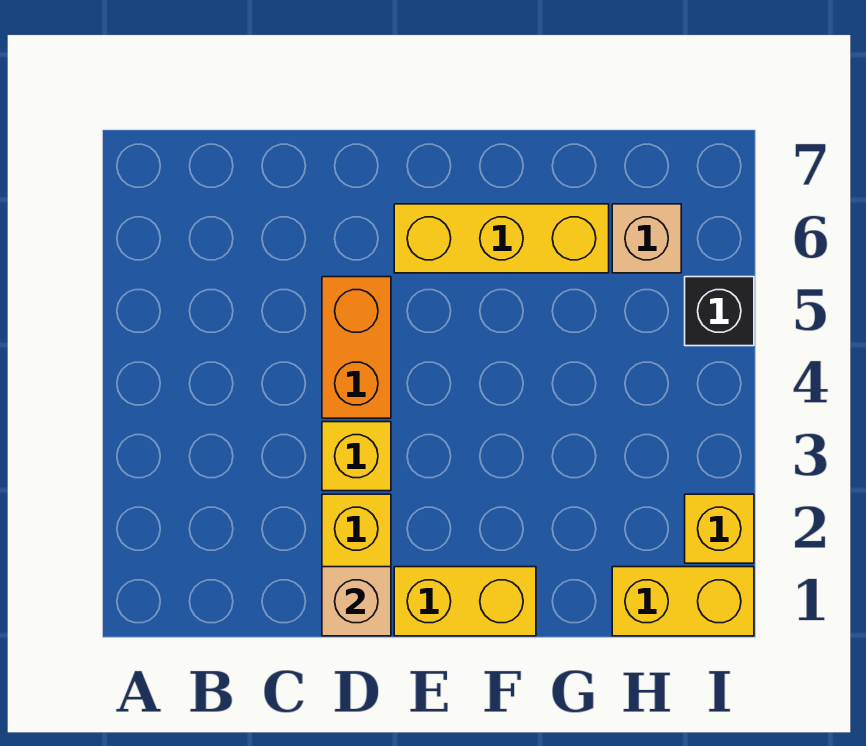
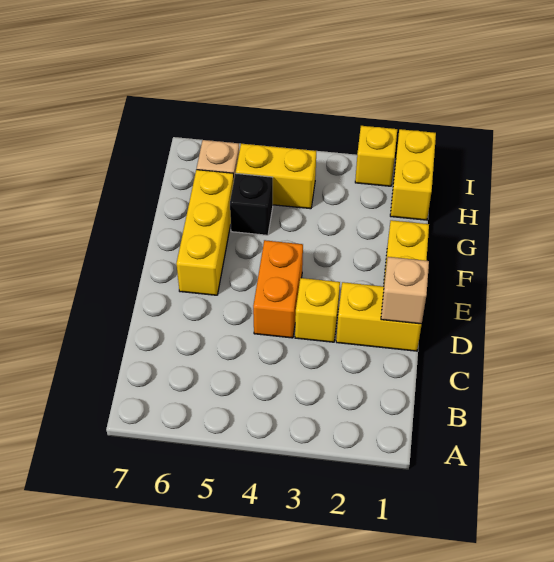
orange 1x2 brick [322,277,391,418] -> orange 1x2 brick turned to [253,240,303,338]
none -> yellow 1x2 brick [236,144,316,209]
black 1x1 brick [685,277,754,346] -> black 1x1 brick moved to [230,173,273,235]

